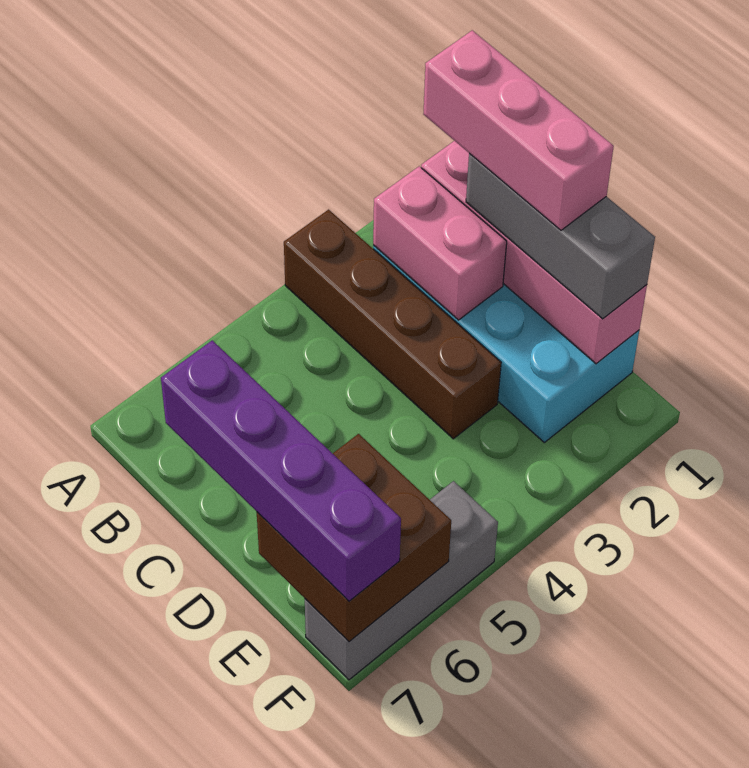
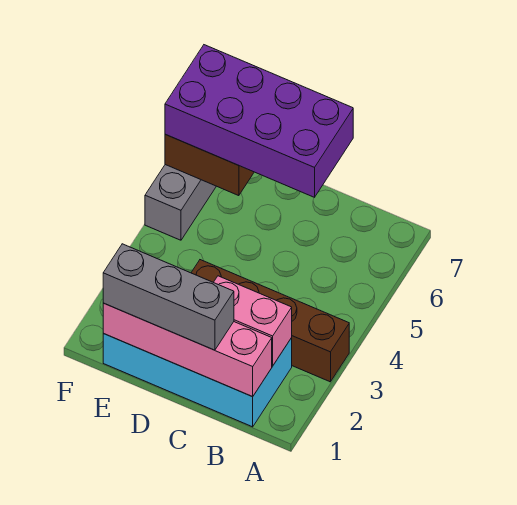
pink 1x3 brick [423,30,614,230] -> none
purple 1x4 brick [161,340,401,601] -> purple 2x4 brick [165,45,353,197]

